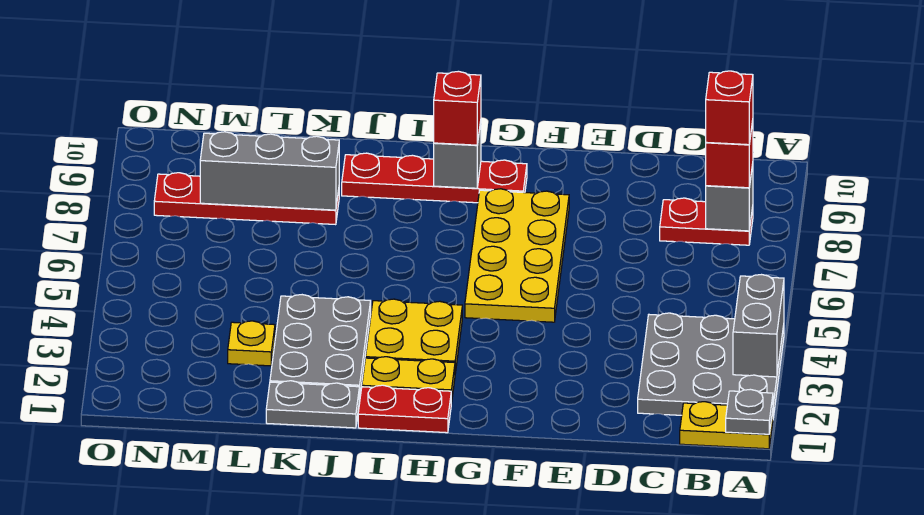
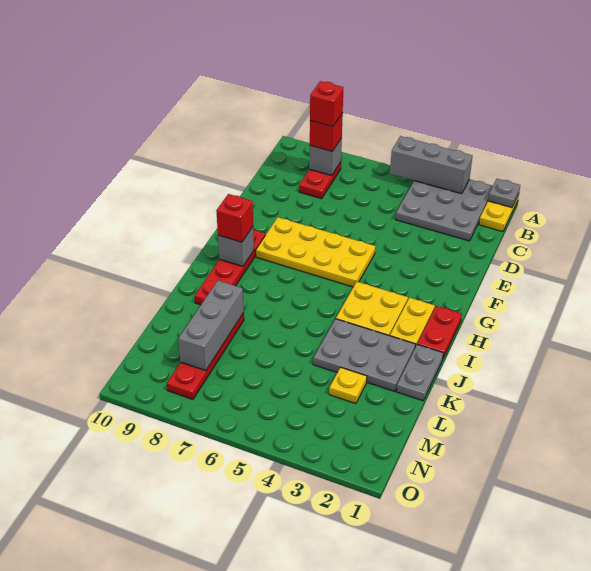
grey 1x2 brick [733,275,784,377] -> grey 1x3 brick [390,136,473,194]

